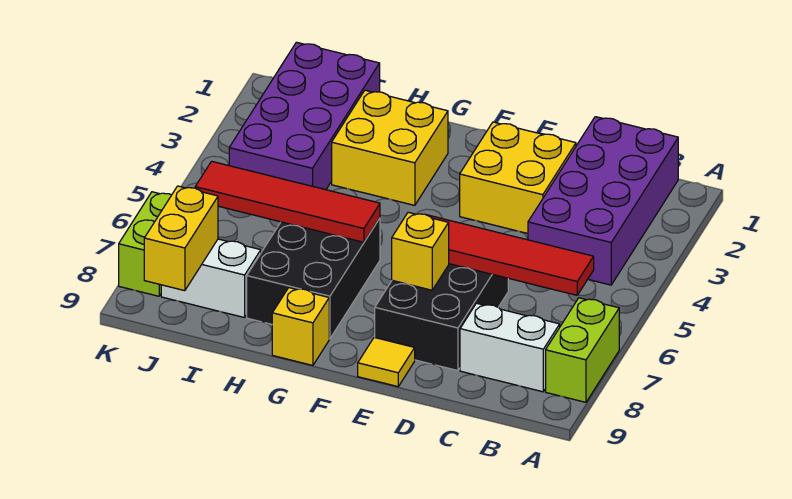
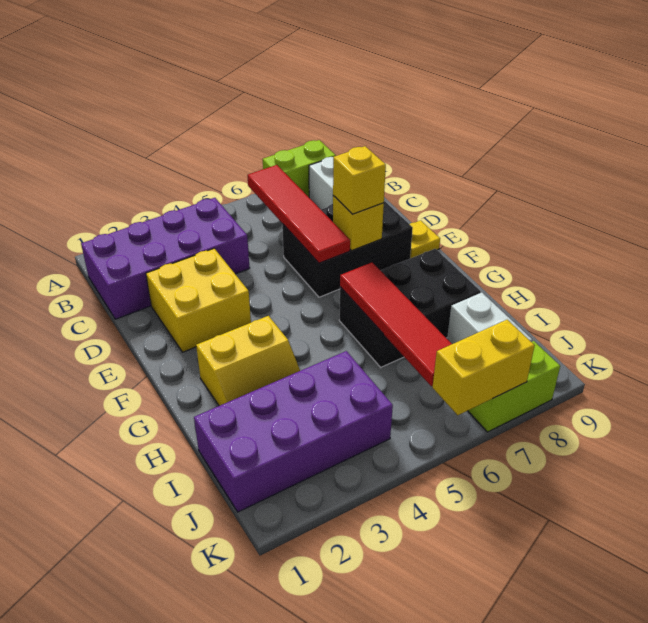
yellow 1x1 tile [358,337,415,387] -> yellow 1x1 plate [410,220,440,258]
yellow 2x2 brick [332,90,448,205] -> yellow 2x2 slope [196,316,300,406]
yellow 1x1 brick [272,288,329,365] -> yellow 1x1 brick moved to [333,146,386,214]
yellow 1x2 brick [144,186,218,291] -> yellow 1x2 brick moved to [433,320,535,415]

